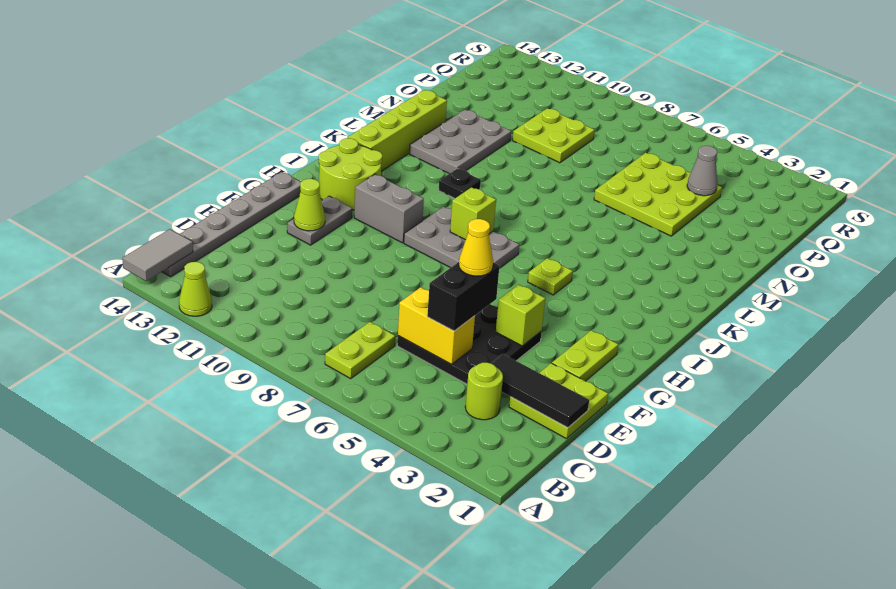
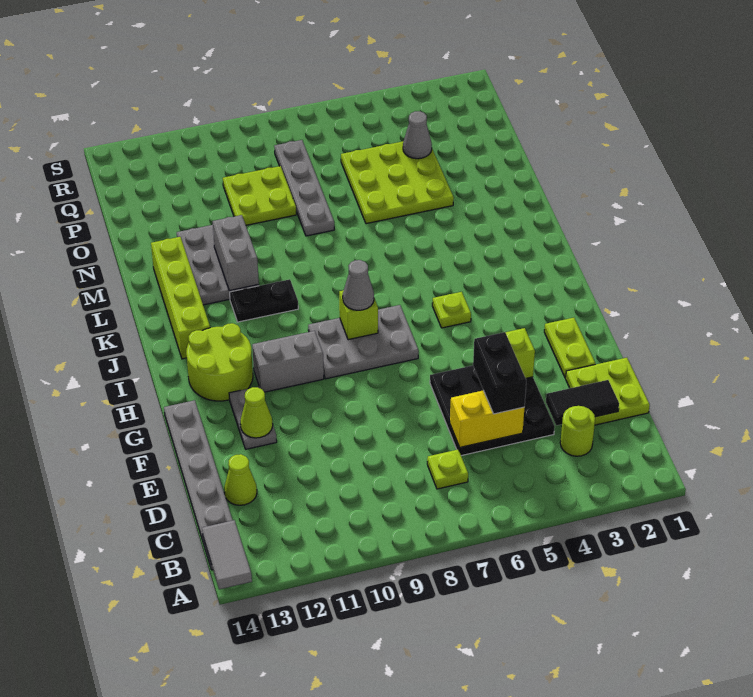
lime 1x1 cone [179,262,212,316] -> lime 1x1 cone moved to [224,454,257,505]
lime 1x2 plate [325,322,395,379] -> lime 1x1 plate [427,450,468,489]
black 1x3 tile [491,354,589,428] -> black 1x2 tile [546,380,619,425]
yellow 1x1 cone [459,219,493,276] -> none
none -> grey 1x1 cone [343,260,374,310]
black 1x1 plate [439,168,481,199] -> black 1x2 plate [230,279,298,322]
none -> grey 1x2 brick [213,215,259,291]
none -> grey 1x4 plate [274,140,334,236]

